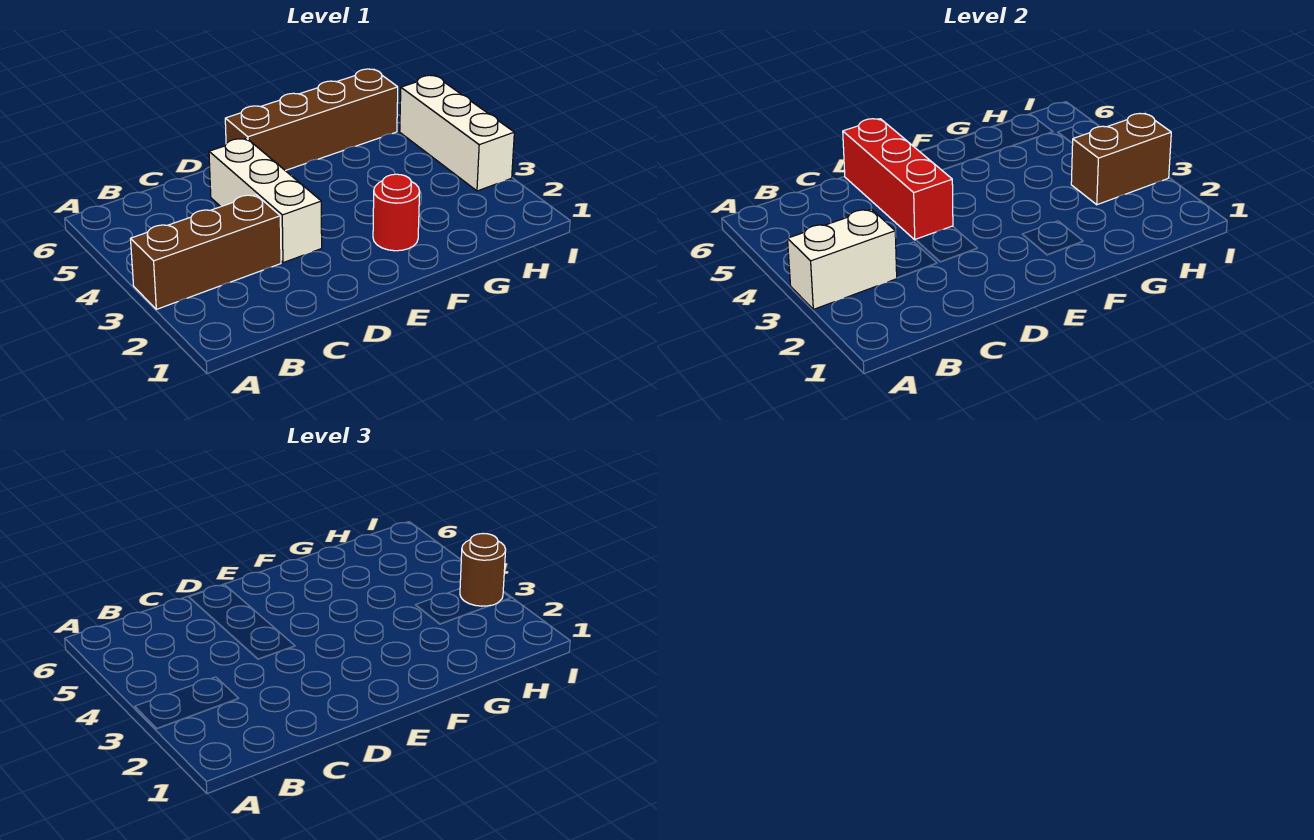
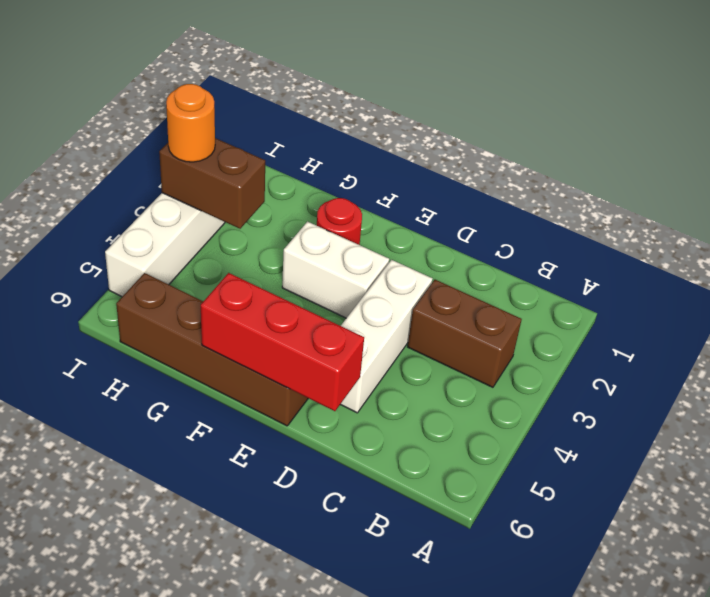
brown 1x3 brick [131,195,281,309] -> brown 1x2 brick [408,280,522,387]
white 1x2 brick [788,209,897,309] -> white 1x2 brick moved to [282,222,389,318]
red 1x3 brick [843,119,953,240] -> red 1x3 brick turned to [201,273,364,411]
brown 1x1 round brick [460,533,506,606] -> orange 1x1 round brick [166,84,215,162]

